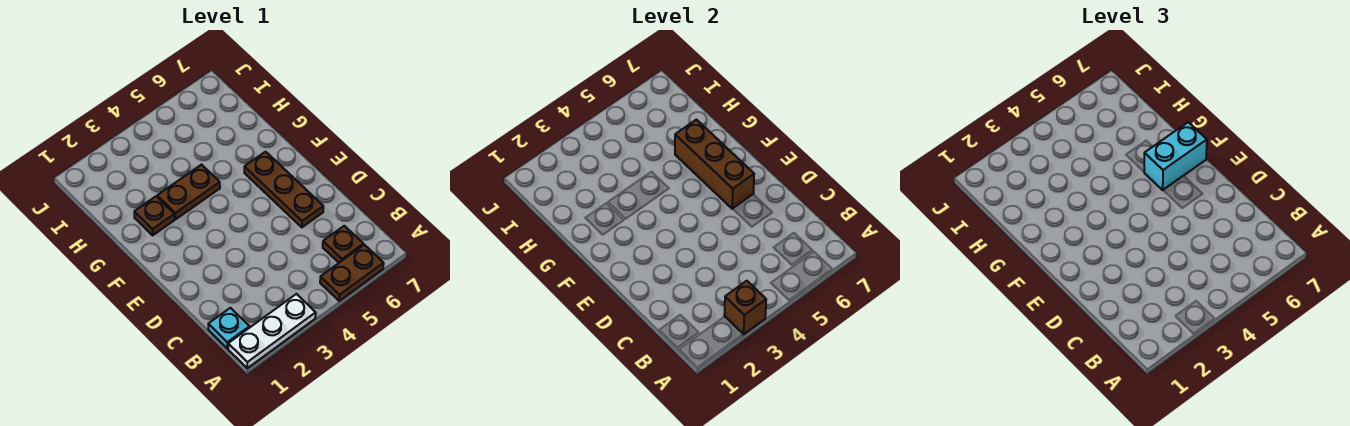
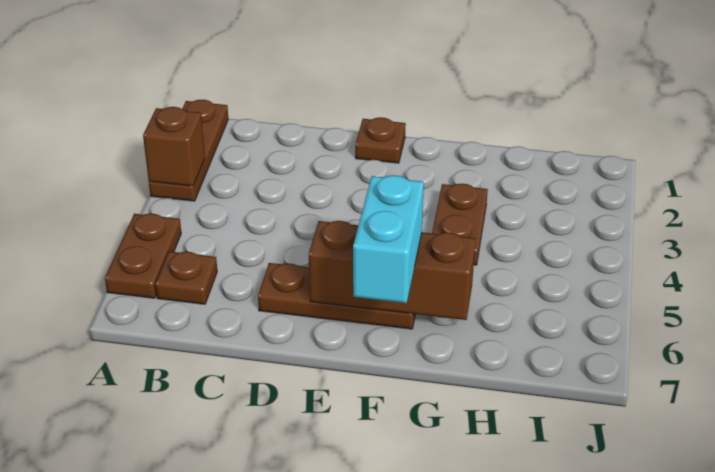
white 1x3 plate [228,294,316,368] -> brown 1x3 plate [149,100,228,201]
cyan 1x1 plate [208,308,249,348] -> none
brown 1x1 plate [134,196,174,235] -> brown 1x1 plate moved to [355,117,406,163]

